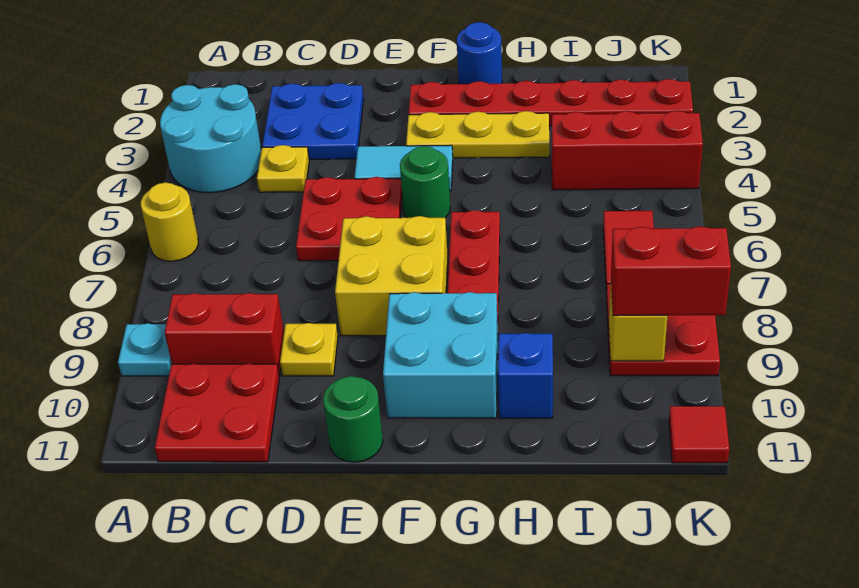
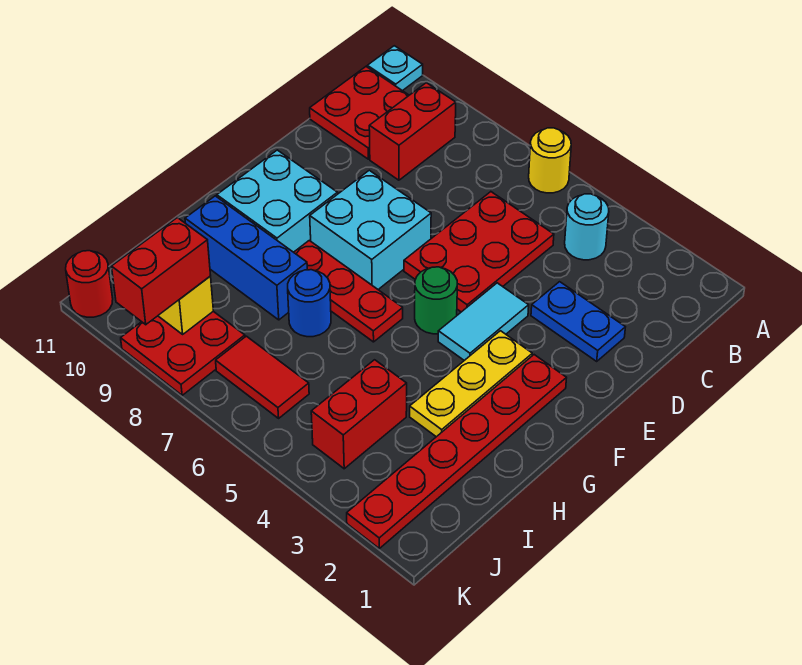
cyan 2x2 round brick [160,84,261,193] -> cyan 1x1 round brick [565,194,609,260]
cyan 1x1 plate [118,323,172,376] -> cyan 1x1 plate moved to [367,46,423,91]
blue 2x2 plate [262,83,364,159] -> blue 1x2 plate [531,282,625,361]
yellow 1x1 plate [257,145,309,192] -> none
red 2x2 plate [296,177,402,261] -> red 2x3 plate [404,192,554,312]
yellow 1x1 plate [280,323,338,376] -> none
yellow 2x2 brick [335,216,448,336] -> cyan 2x2 brick [310,170,431,289]
green 1x1 round brick [323,376,383,462] -> none
blue 1x1 round brick [457,22,502,84] -> blue 1x1 round brick moved to [288,270,331,337]
blue 1x1 brick [498,333,553,418] -> blue 1x3 brick [185,196,307,320]
red 1x3 brick [552,111,703,190] -> red 1x2 brick [311,360,407,469]
red 1x1 tile [669,406,729,463] -> red 1x1 round brick [66,251,113,317]

